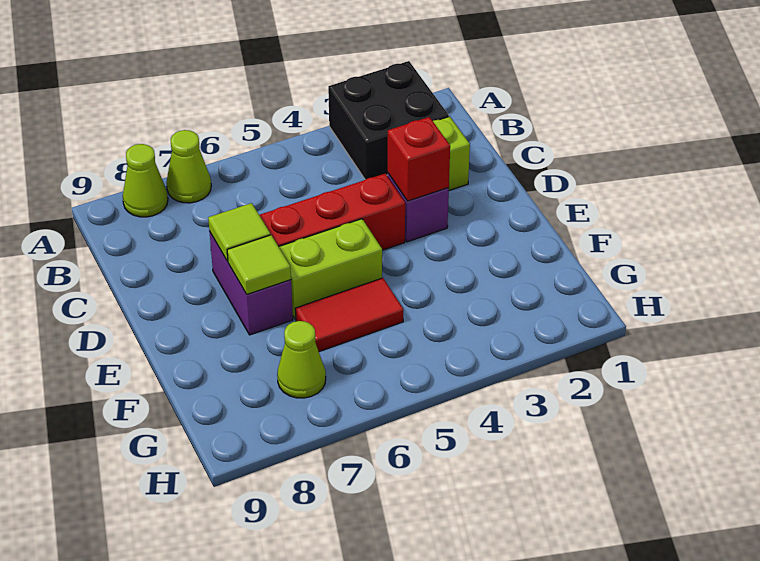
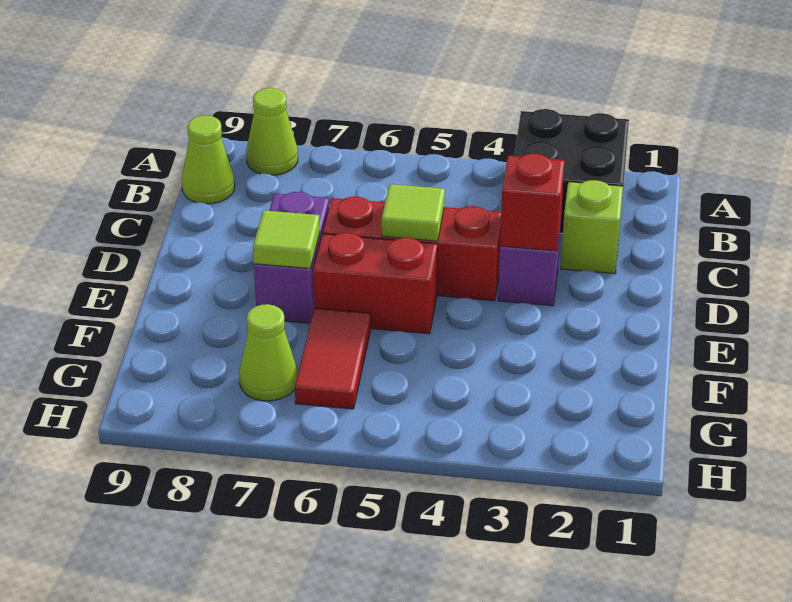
lime 1x1 cone [166,130,211,203] -> lime 1x1 cone moved to [182,116,235,204]
lime 1x1 tile [208,203,270,261] -> lime 1x1 tile moved to [382,184,445,241]
lime 1x2 brick [279,219,382,319] -> red 1x2 brick [313,233,437,334]
red 1x2 tile [295,278,403,351] -> red 1x2 tile turned to [295,308,371,409]

